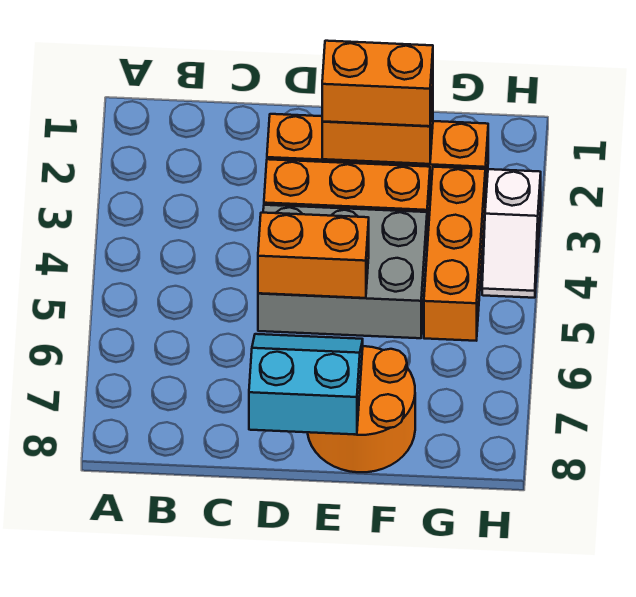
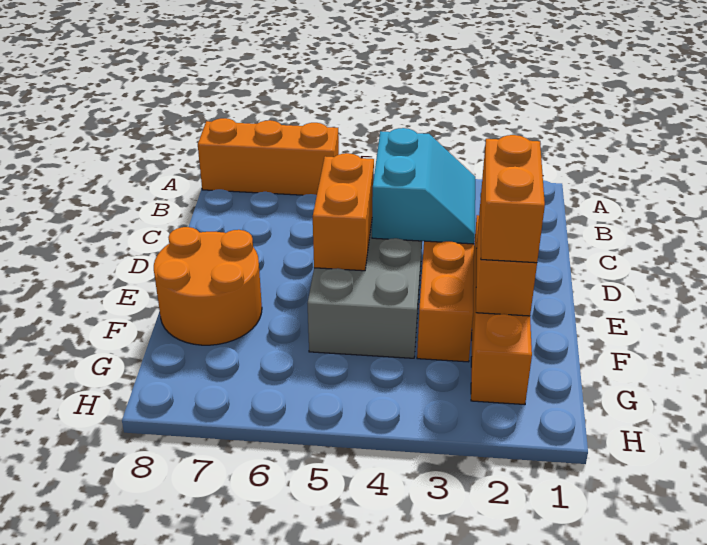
cyan 2x2 slope [249,334,363,435] -> cyan 2x2 slope moved to [372,128,475,244]
orange 1x3 brick [424,167,485,341] -> orange 1x3 brick moved to [198,118,339,195]
white 1x2 slope [482,169,541,298] -> none

